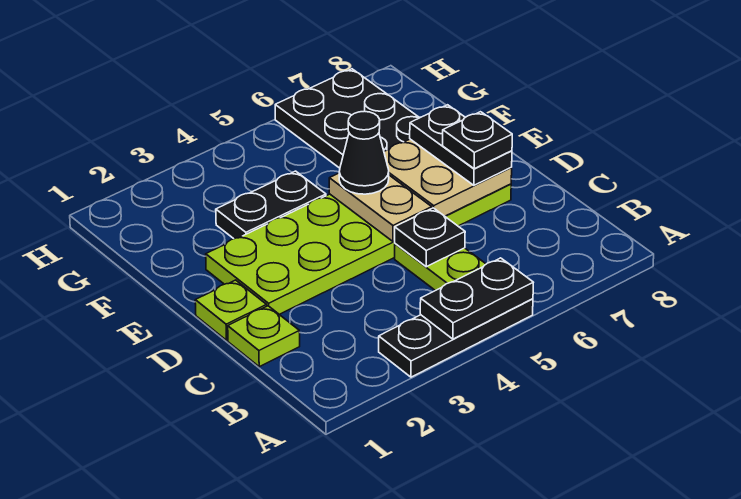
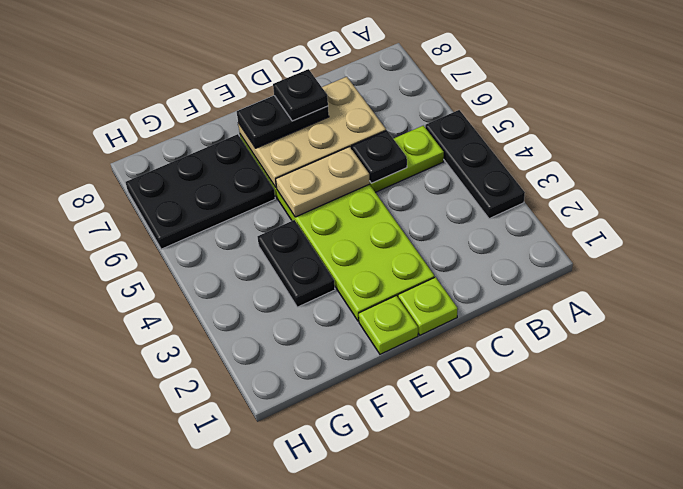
black 1x2 plate [420,258,533,339] -> none
lime 1x1 plate [228,306,300,367] -> lime 1x1 plate moved to [359,296,418,354]
tan 2x2 plate [384,139,512,216] -> tan 2x3 plate [238,77,386,188]
black 1x1 cone [339,111,389,194] -> none

